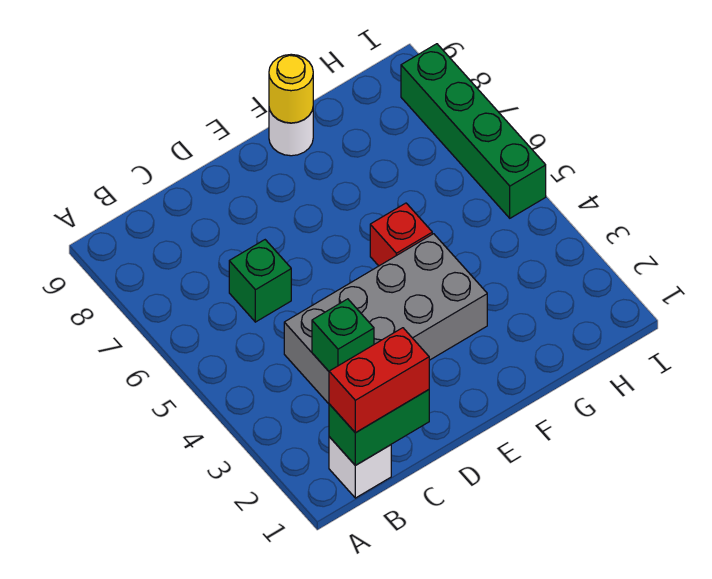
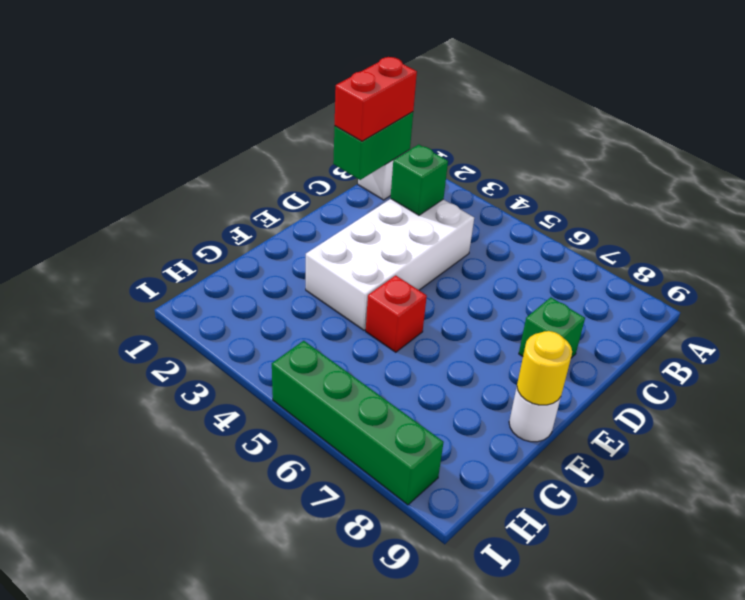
grey 2x4 brick [284,234,487,404] -> white 2x4 brick [306,199,474,330]
green 1x1 brick [229,240,291,322] -> green 1x1 brick moved to [519,297,585,358]

